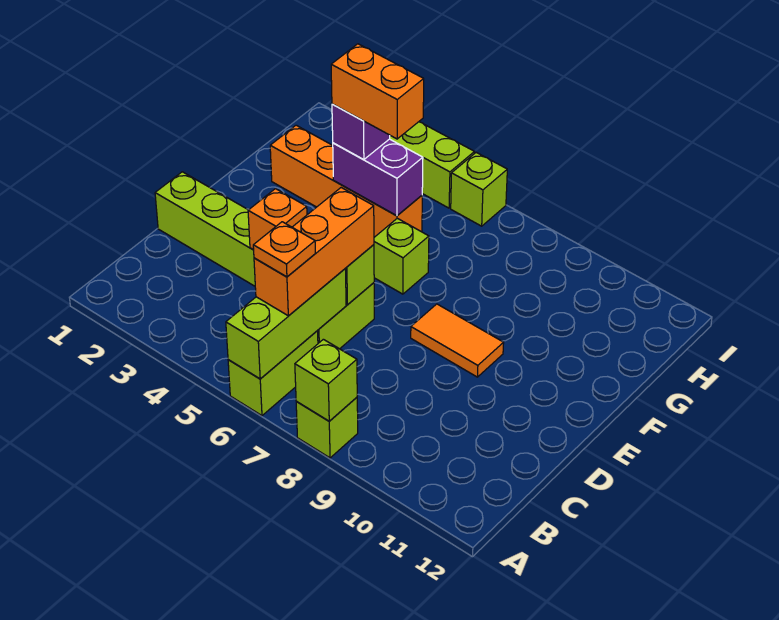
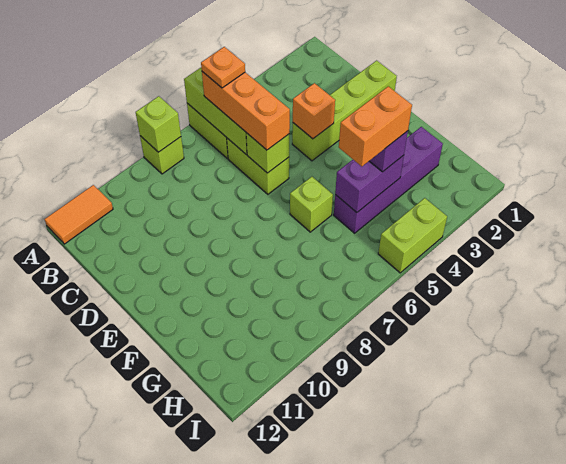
orange 1x2 tile [411,304,504,377] -> orange 1x2 tile moved to [45,185,113,244]
orange 1x4 brick [270,125,422,237] -> purple 1x4 brick [334,127,443,233]
lime 1x1 brick [451,153,507,226] -> none

